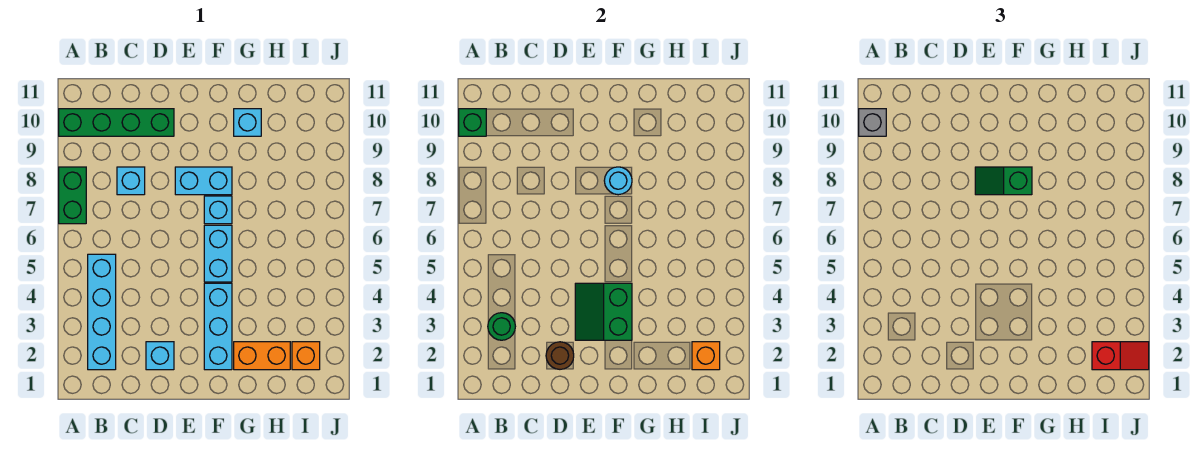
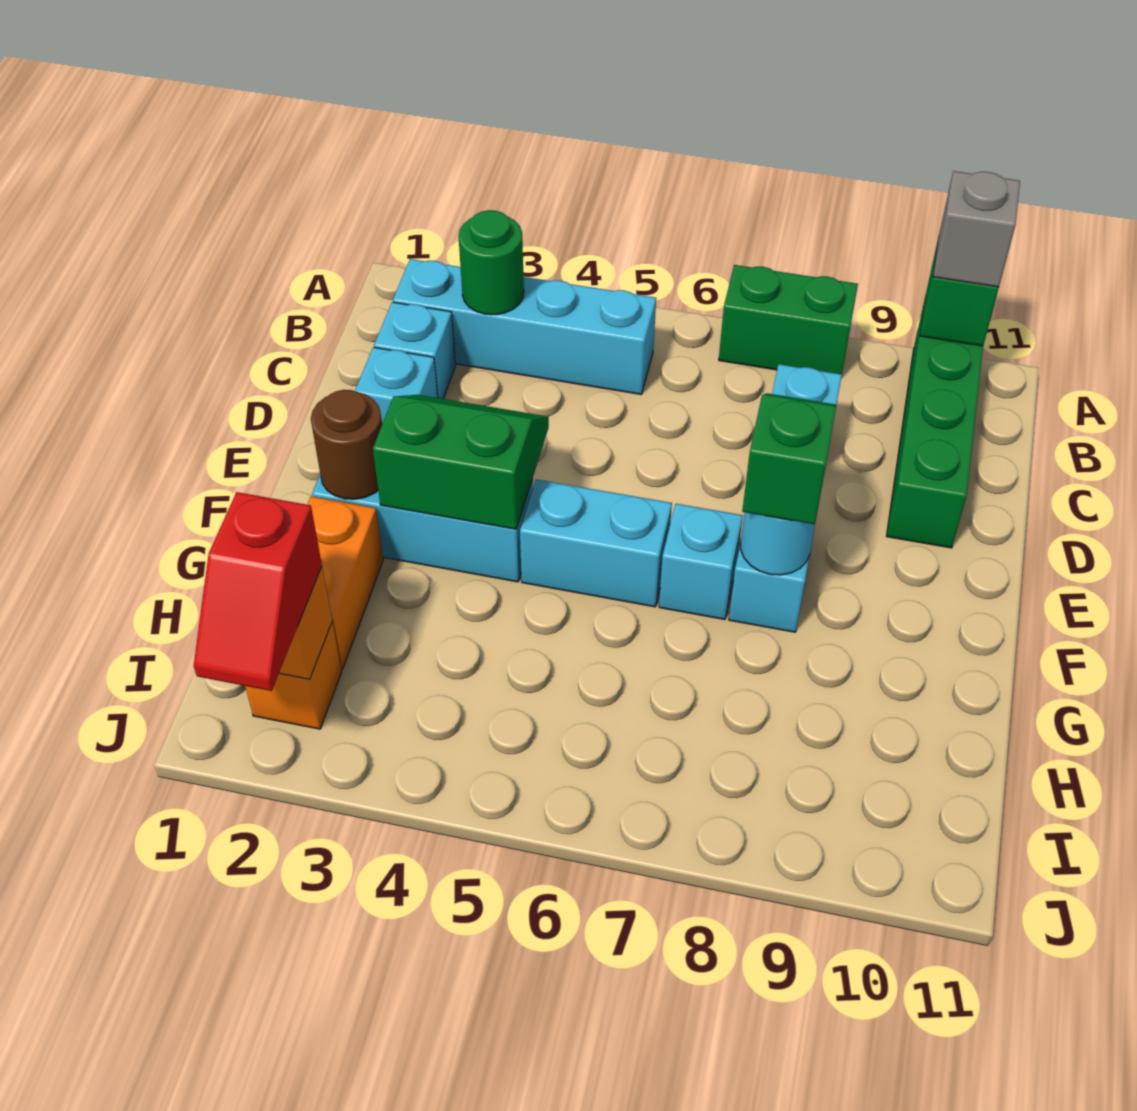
brown 1x1 round brick [546,342,574,369] -> brown 1x1 round brick moved to [311,390,382,499]
cyan 1x1 brick [234,109,261,136] -> cyan 1x1 brick moved to [374,302,456,399]

